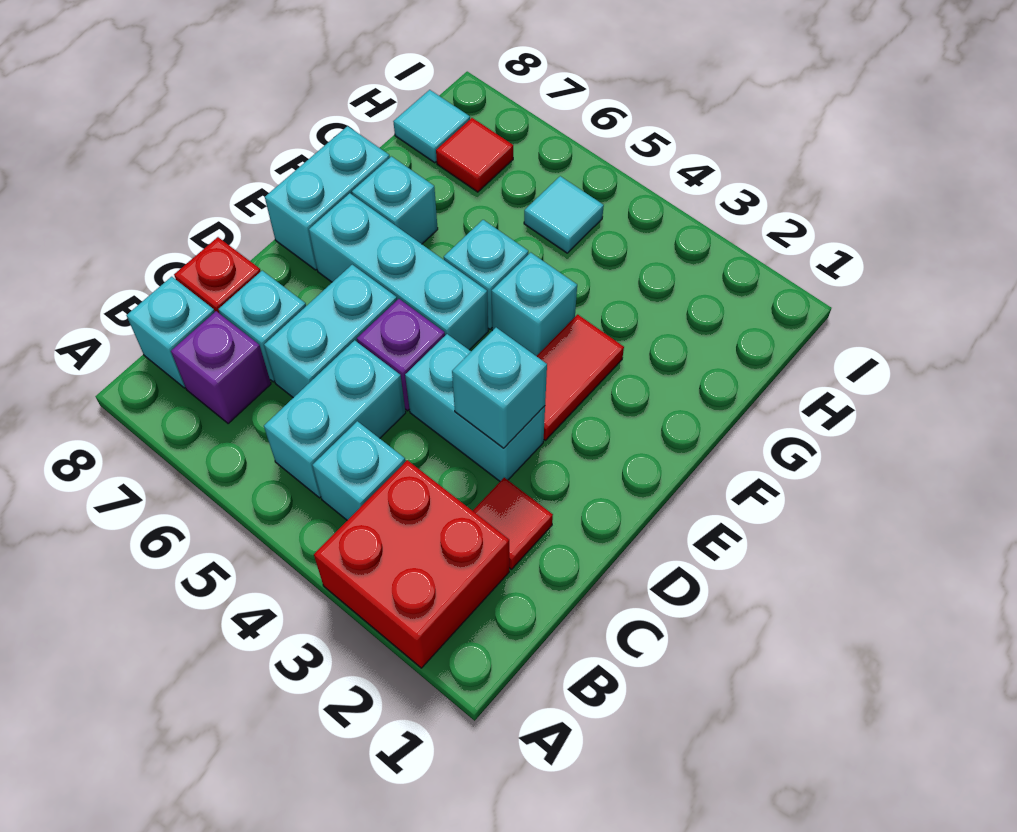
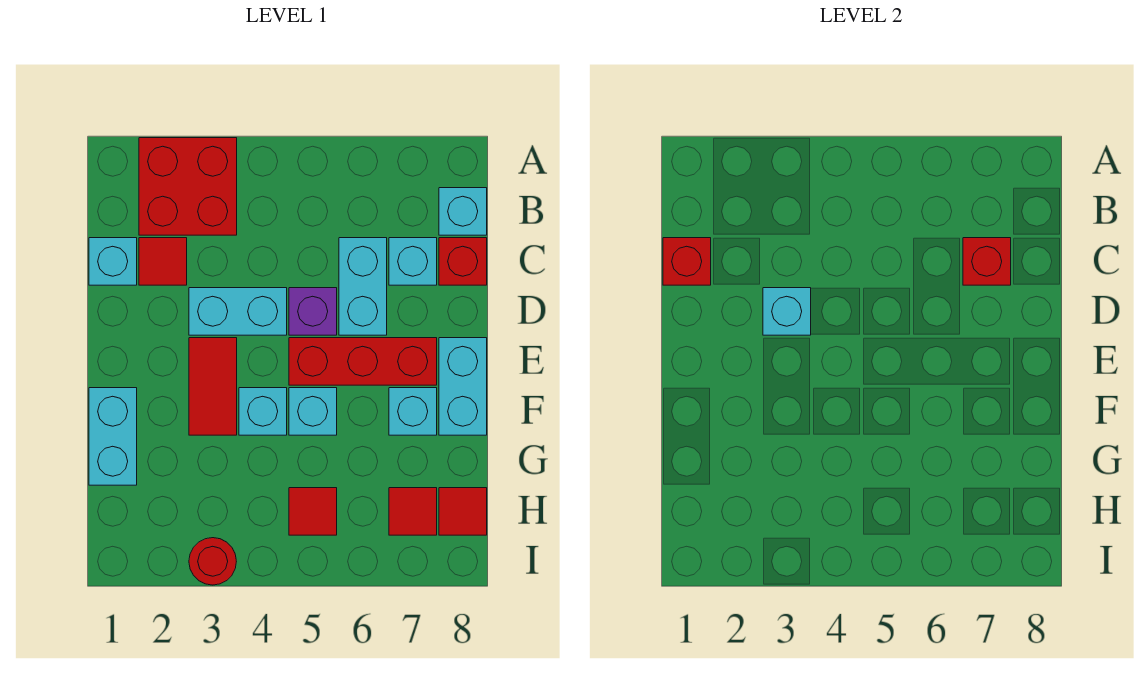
cyan 1x1 brick [312,421,405,520] -> cyan 1x1 brick moved to [89,238,137,285]
cyan 1x2 brick [264,340,406,498] -> cyan 1x2 brick moved to [89,388,137,485]
purple 1x1 brick [171,311,271,424] -> none
none -> red 1x1 brick [663,238,711,285]
none -> red 1x1 brick [963,238,1011,285]
cyan 1x3 brick [309,193,488,350] -> red 1x3 brick [289,338,437,385]
cyan 1x1 tile [524,176,604,253] -> red 1x1 tile [289,488,337,535]
cyan 1x1 tile [393,90,470,163] -> red 1x1 tile [439,488,487,535]
none -> red 1x1 round brick [189,538,236,585]

